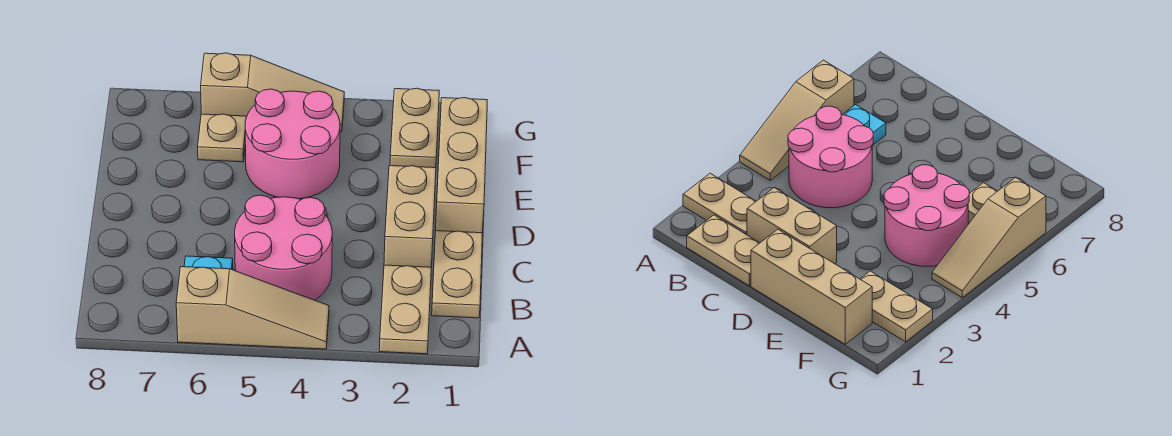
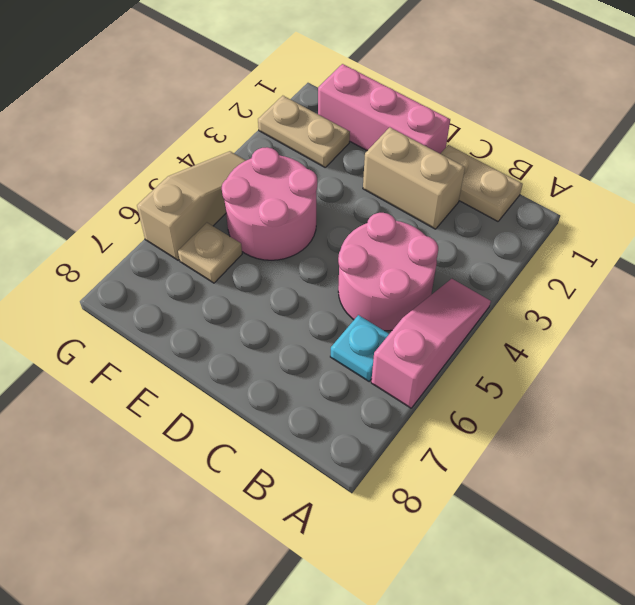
tan 1x2 plate [379,265,431,354] -> none
tan 1x3 slope [176,267,329,349] -> pink 1x3 slope [371,279,491,408]
tan 1x3 brick [436,98,487,233] -> pink 1x3 brick [318,64,450,154]

